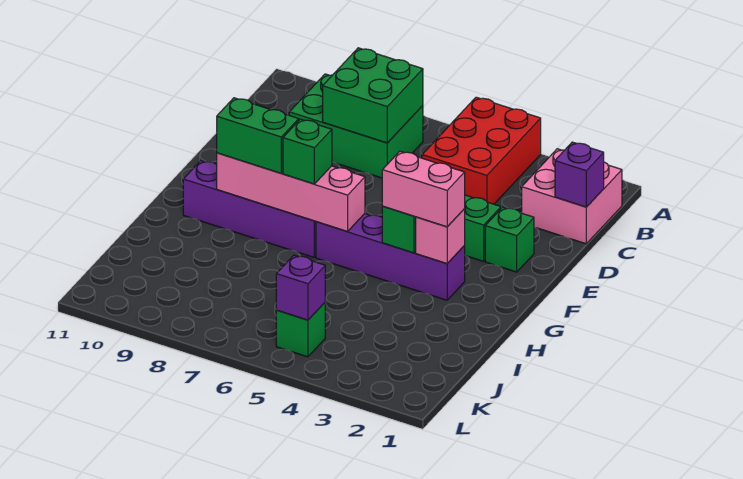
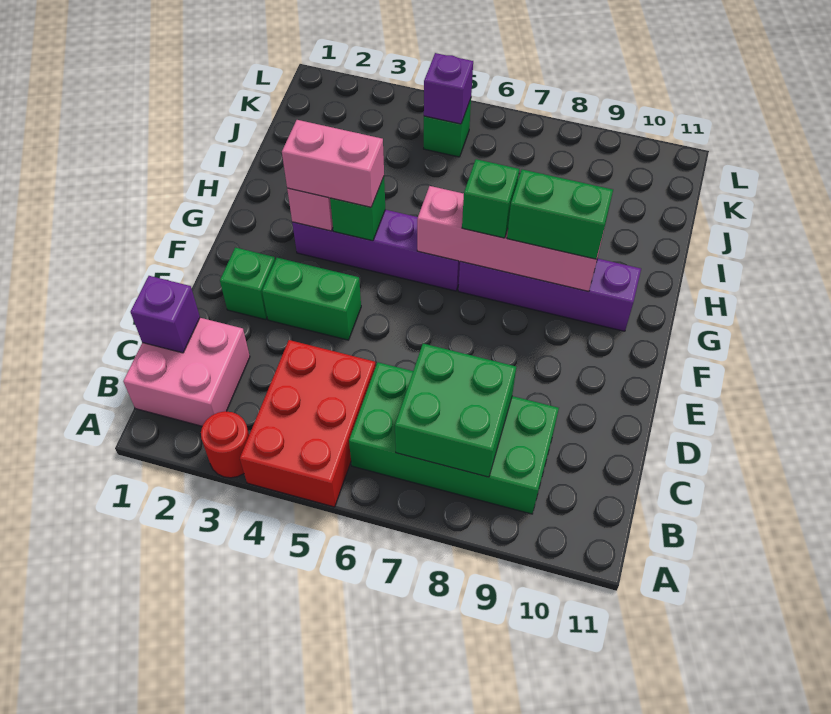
none -> red 1x1 round brick [201,411,249,478]
green 2x3 brick [289,74,423,178] -> green 2x4 brick [349,362,559,514]

